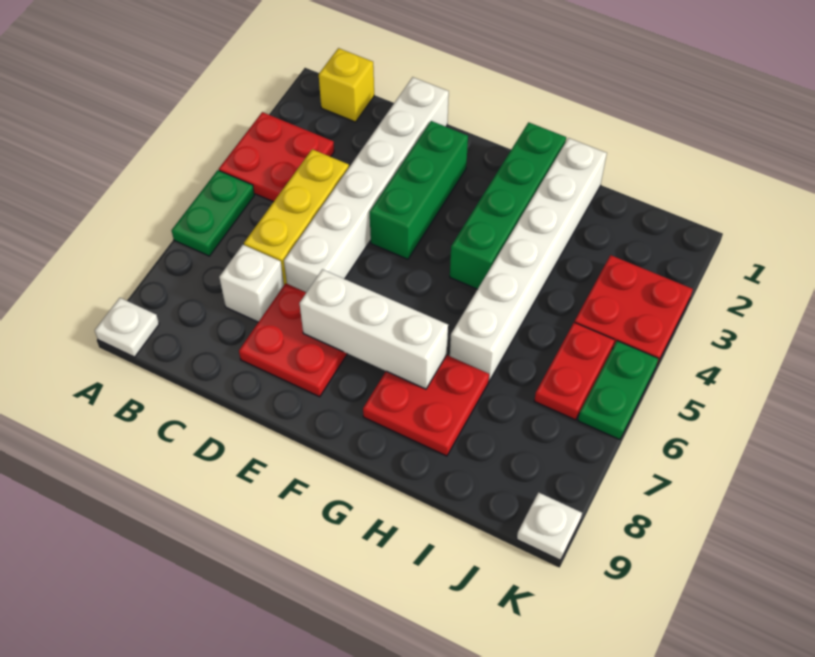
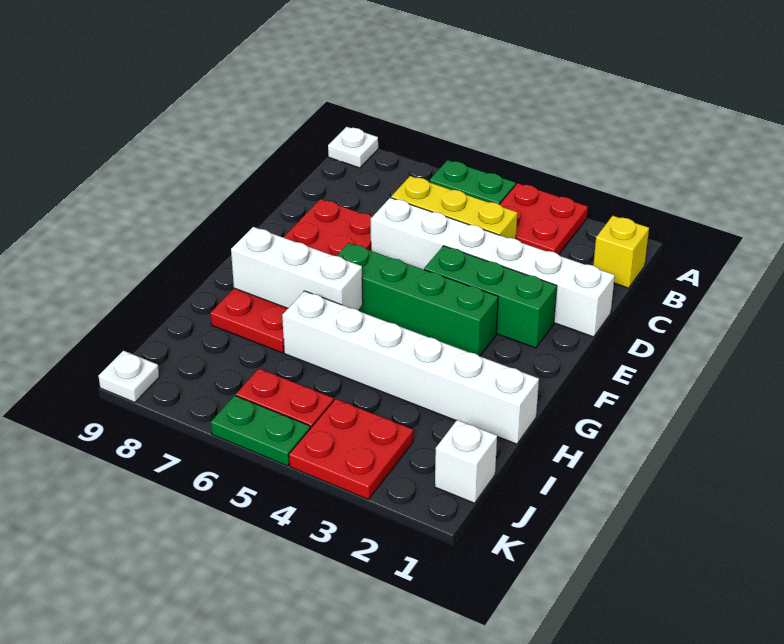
white 1x1 brick [219,245,284,322] -> white 1x1 brick moved to [435,420,497,503]
white 1x3 brick [300,269,448,389] -> white 1x3 brick turned to [231,227,363,310]
green 1x4 brick [450,122,566,289] -> green 1x4 brick moved to [337,243,498,356]

